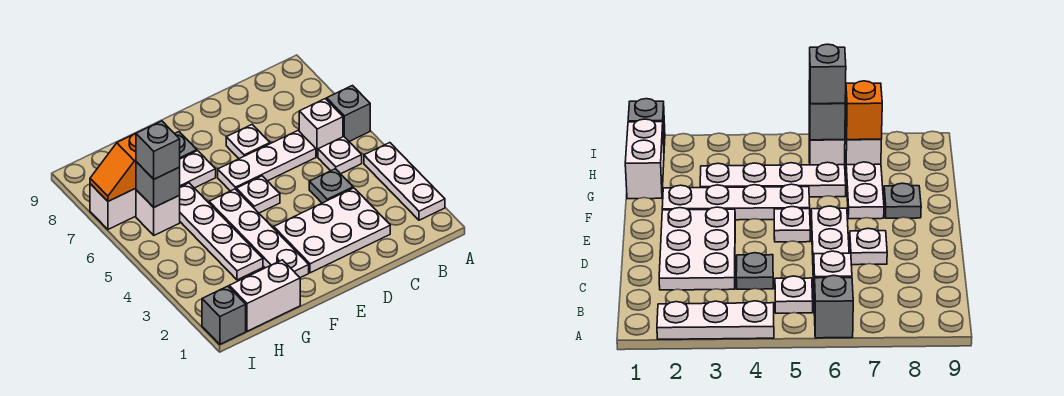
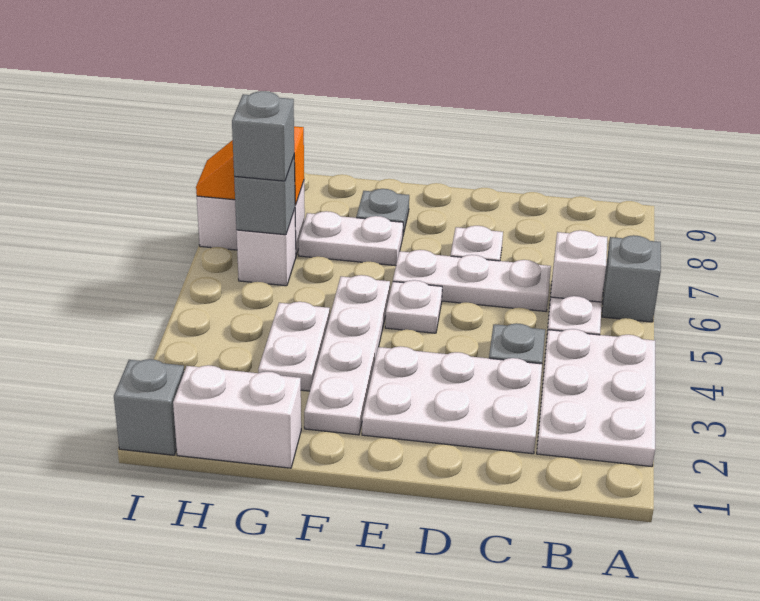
white 1x3 plate [364,143,445,220] -> white 2x3 plate [537,329,655,467]
white 1x4 plate [180,183,263,280] -> white 1x2 plate [258,302,330,391]

